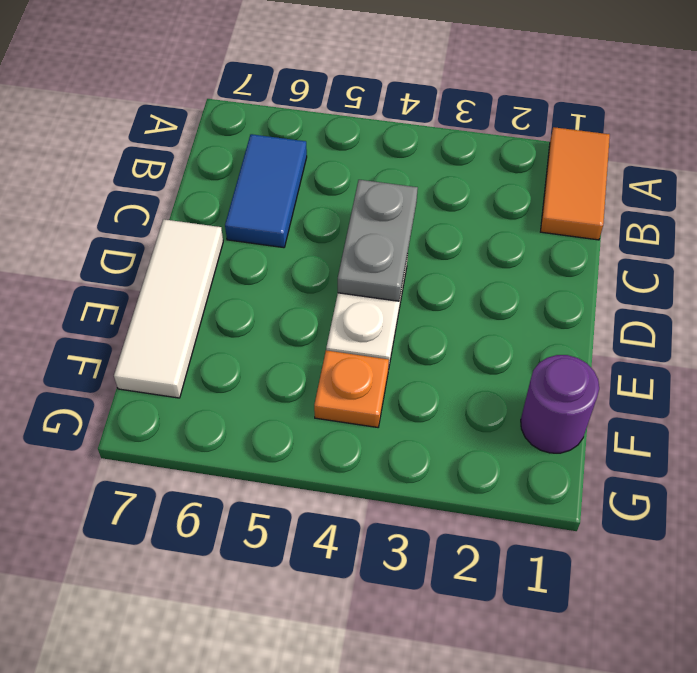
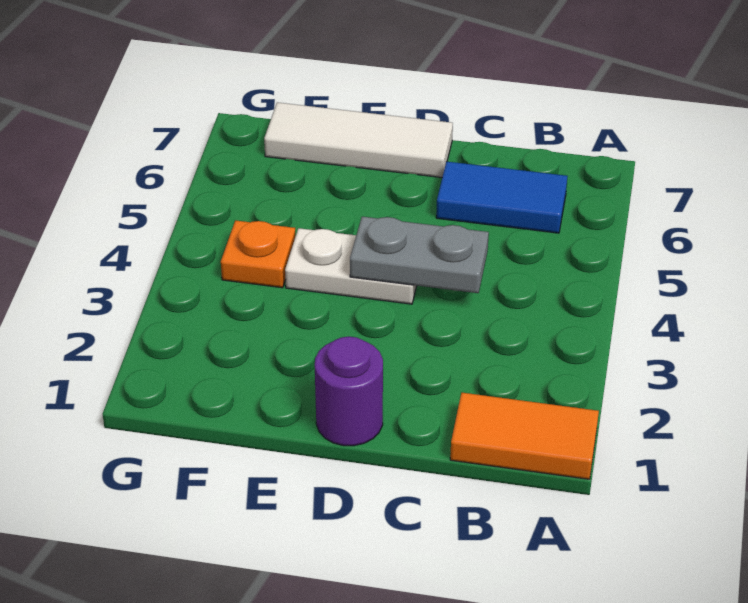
purple 1x1 round brick [521,355,599,453] -> purple 1x1 round brick moved to [315,337,383,446]

